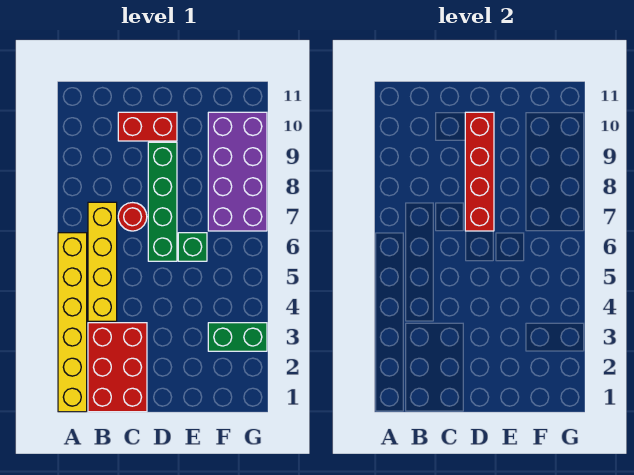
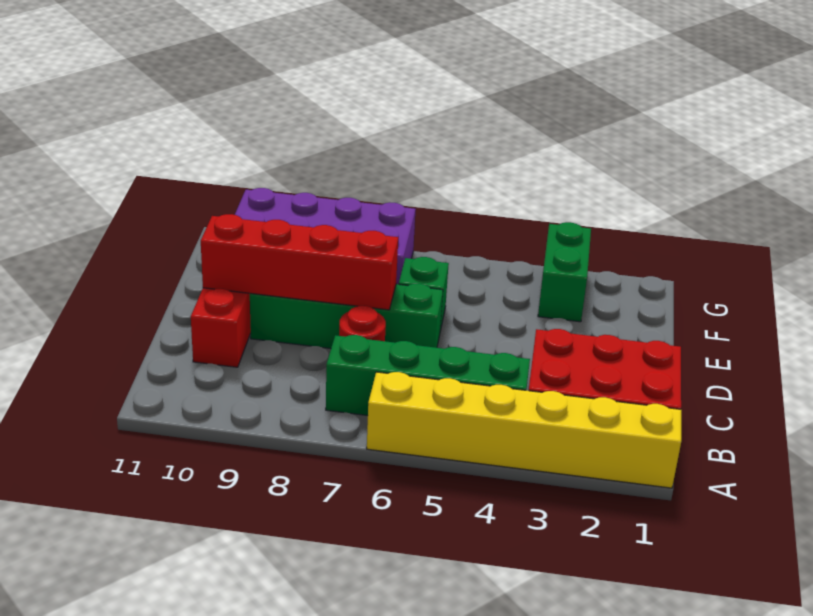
yellow 1x4 brick [88,202,117,321] -> green 1x4 brick [326,335,530,416]

